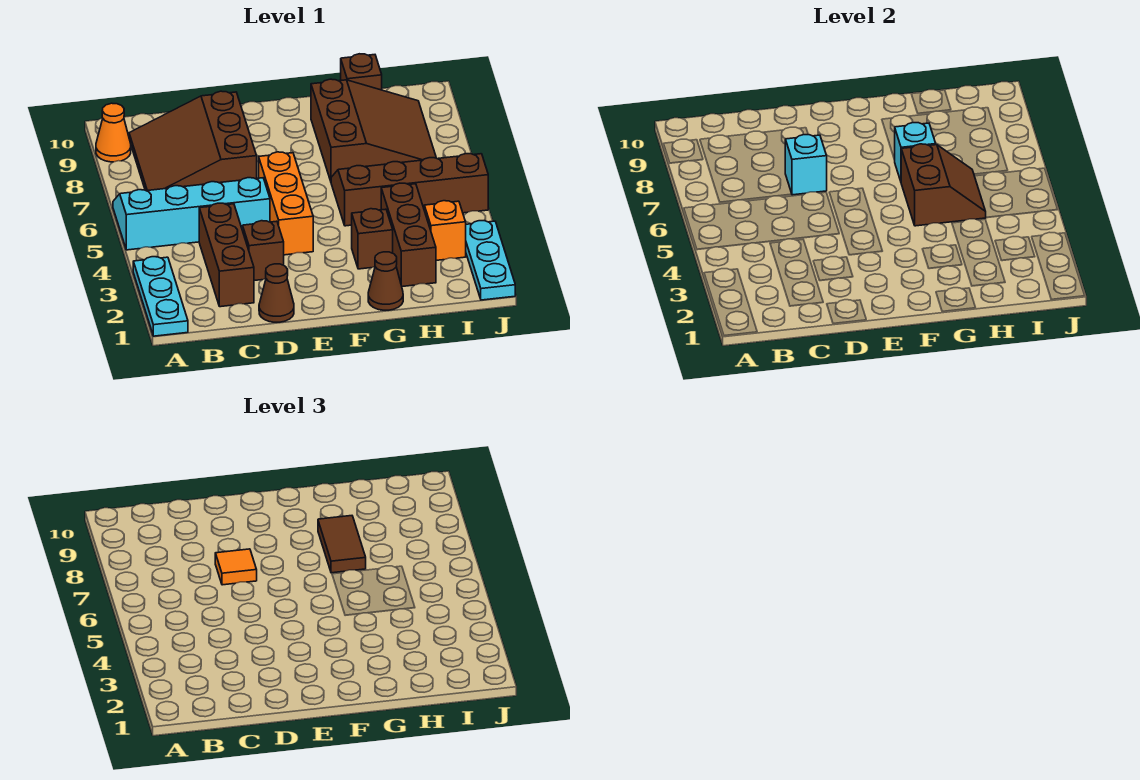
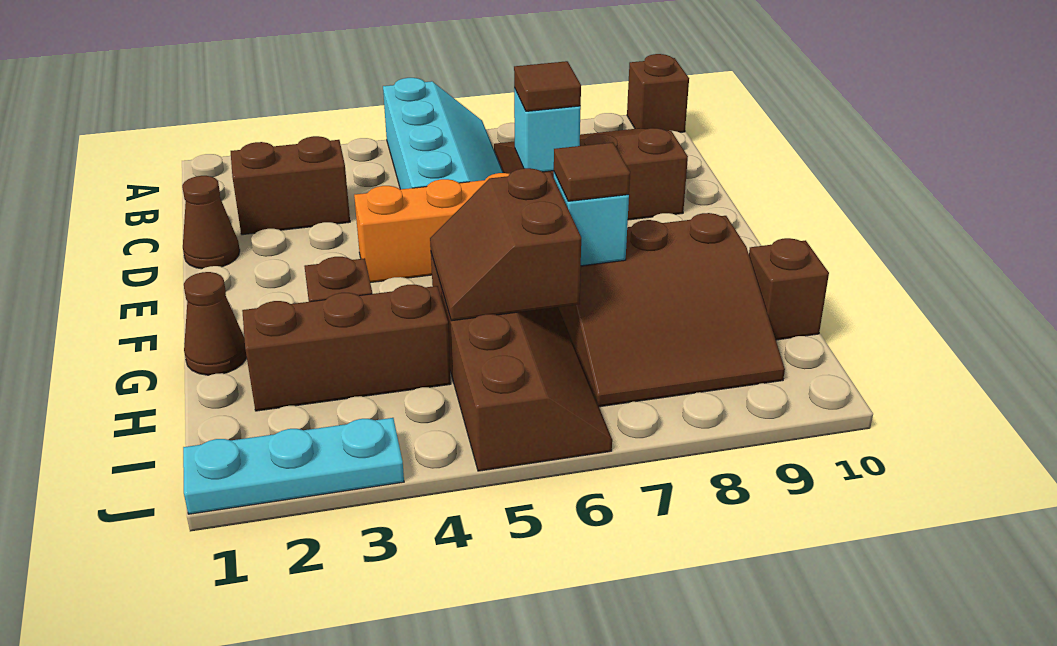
cyan 1x3 plate [133,257,188,336] -> none
orange 1x1 cone [96,103,131,162] -> none
brown 1x3 brick [199,203,254,307] -> brown 1x2 brick [231,136,350,235]
brown 1x1 brick [243,221,284,281] -> brown 1x1 brick moved to [627,54,689,132]
orange 1x1 tile [215,549,257,585] -> brown 1x1 tile [514,61,581,111]
brown 2x2 slope [901,144,986,226] -> brown 2x2 slope turned to [430,168,581,321]
brown 1x2 tile [318,516,366,573] -> brown 1x1 tile [554,142,630,201]
orange 1x1 brick [424,201,466,260] -> none

